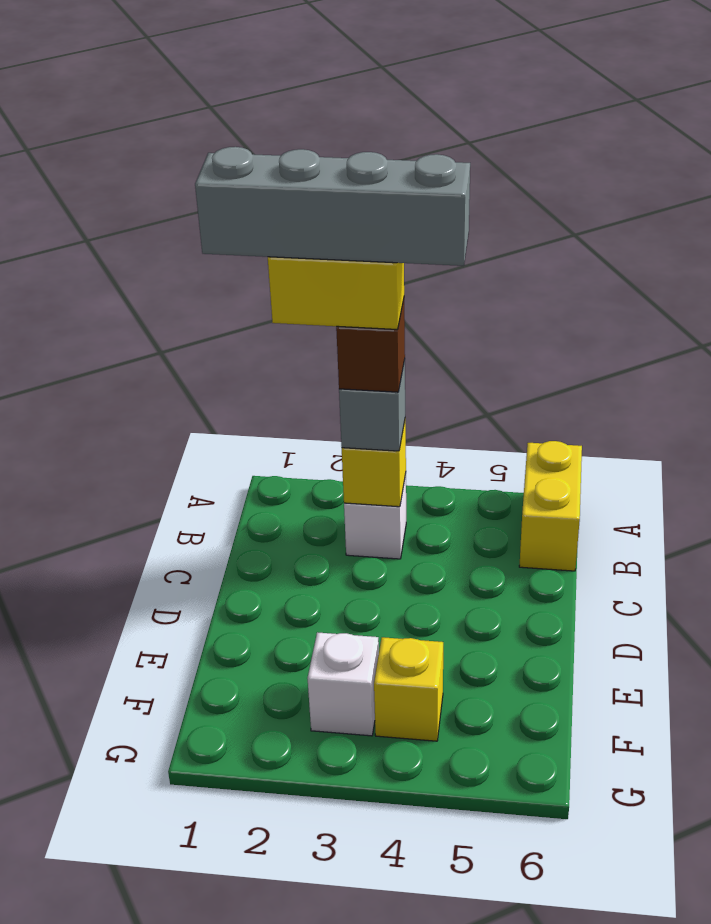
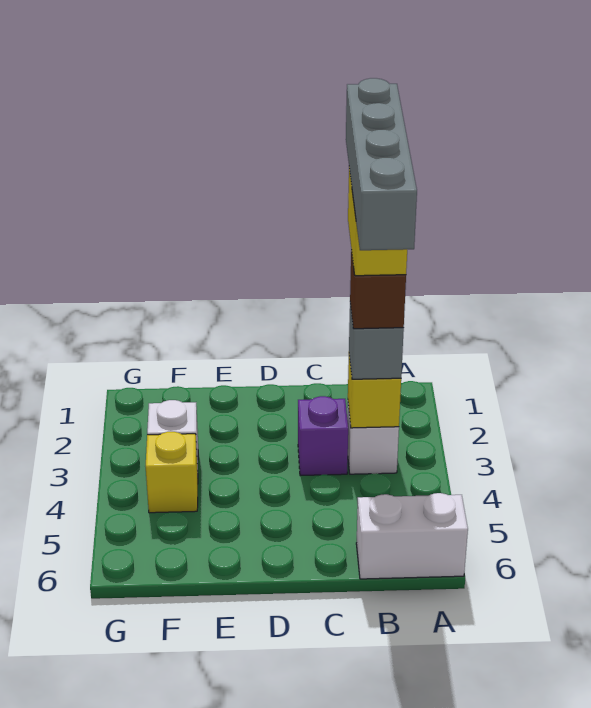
yellow 1x2 brick [519,441,582,571] -> white 1x2 brick [356,493,468,579]
none -> purple 1x1 brick [298,396,348,476]

